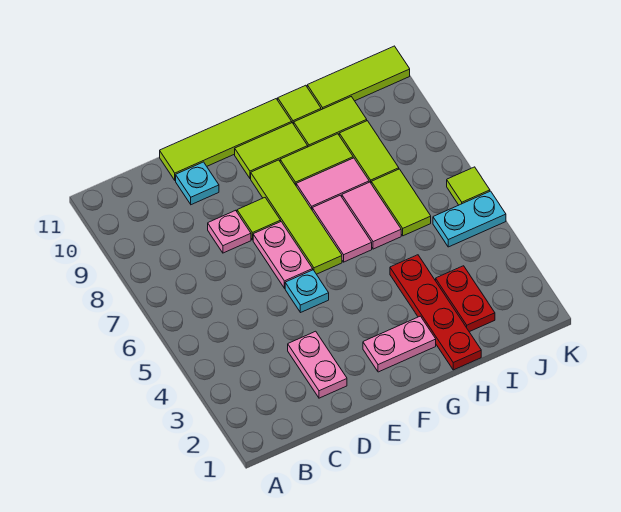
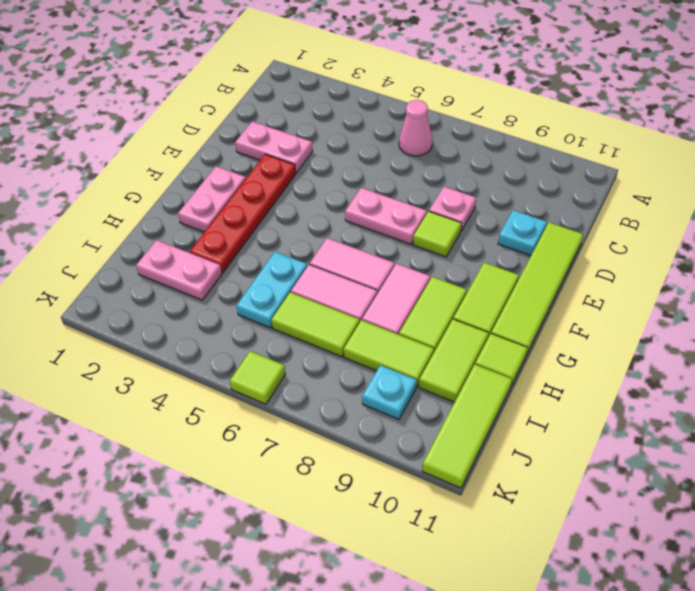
none -> pink 1x1 cone [399,100,433,156]
cyan 1x1 plate [285,270,329,313] -> cyan 1x1 plate moved to [362,365,417,419]
lime 1x4 tile [251,160,342,274] -> none
red 1x4 plate [390,255,481,370] -> red 1x4 plate turned to [190,154,296,273]
red 1x2 plate [436,266,495,332] -> pink 1x2 plate [136,240,222,300]
cyan 1x2 plate [433,191,506,247] -> cyan 1x2 plate moved to [237,252,307,328]

